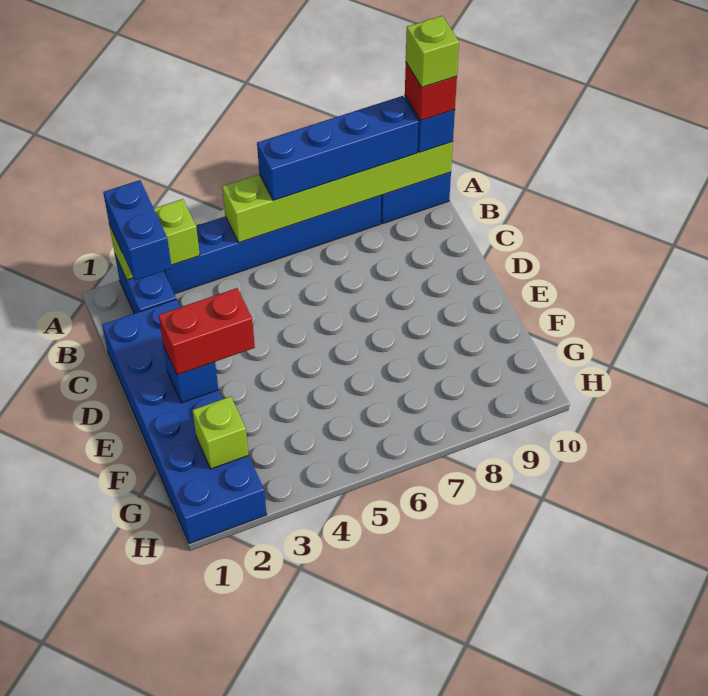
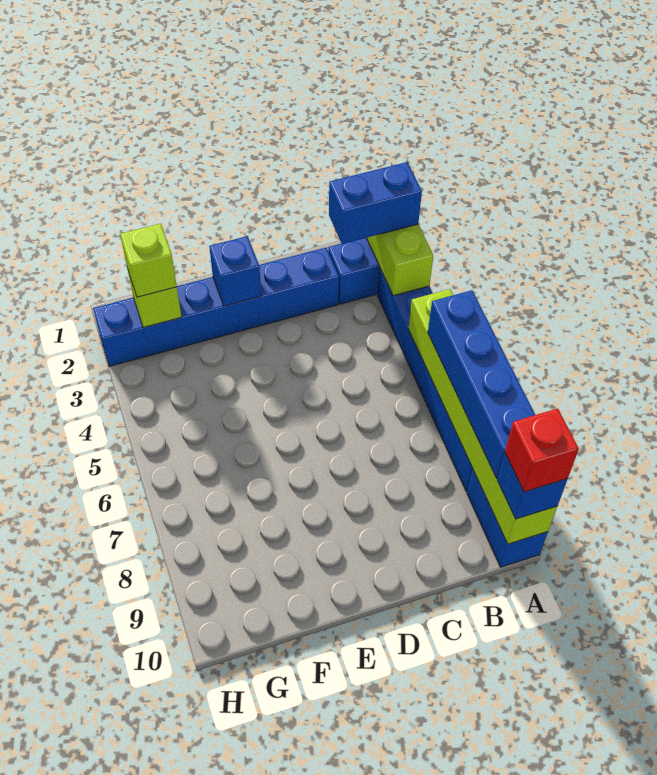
lime 1x1 brick [406,16,459,87] -> lime 1x1 brick moved to [120,224,177,297]
blue 2x6 brick [102,299,267,544] -> blue 1x6 brick [93,248,339,366]
red 1x2 brick [159,288,255,375] -> none

